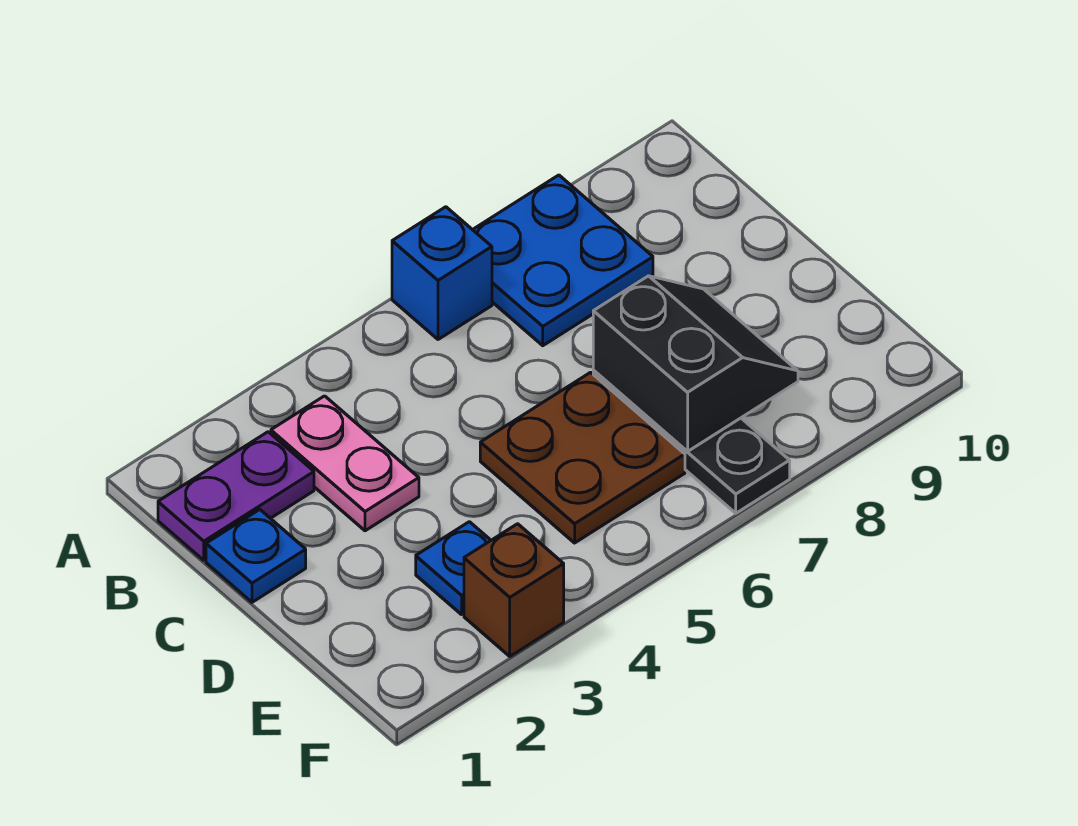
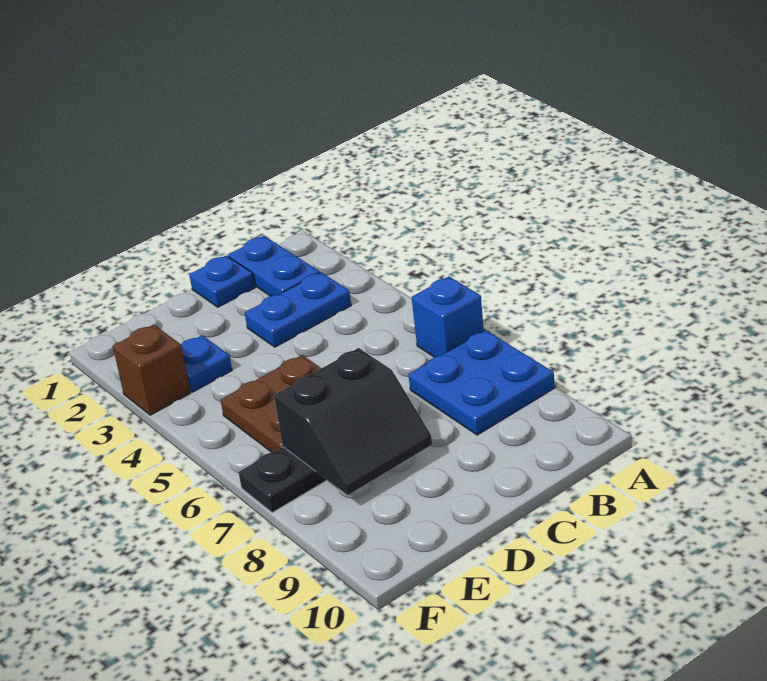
purple 1x2 plate [158,432,314,560] -> blue 1x2 plate [228,236,320,296]
pink 1x2 plate [271,396,419,531] -> blue 1x2 plate [245,272,351,347]

